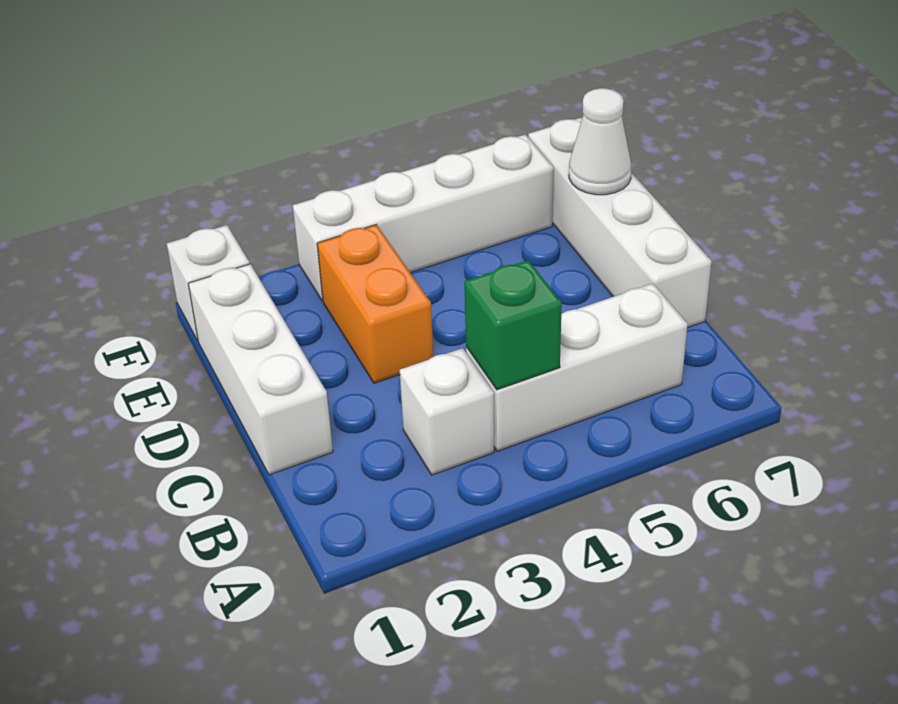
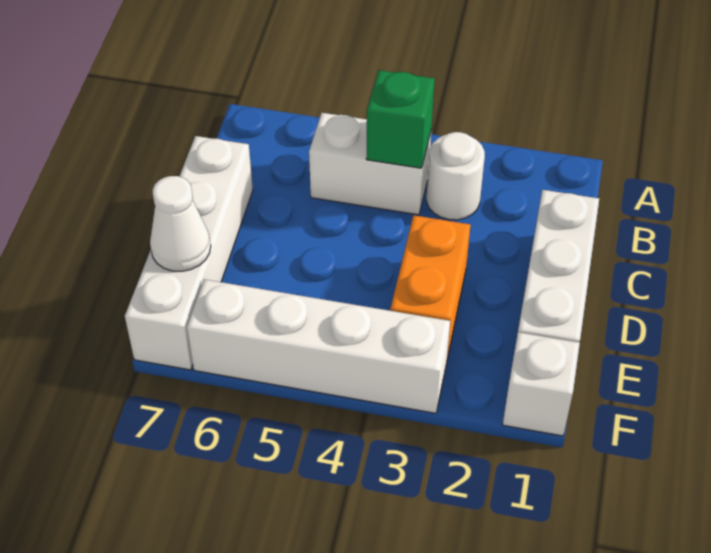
white 1x1 brick [400,348,494,475] -> white 1x1 round brick [427,132,485,220]
white 1x3 brick [466,283,688,451] -> white 1x2 brick [309,113,431,215]

